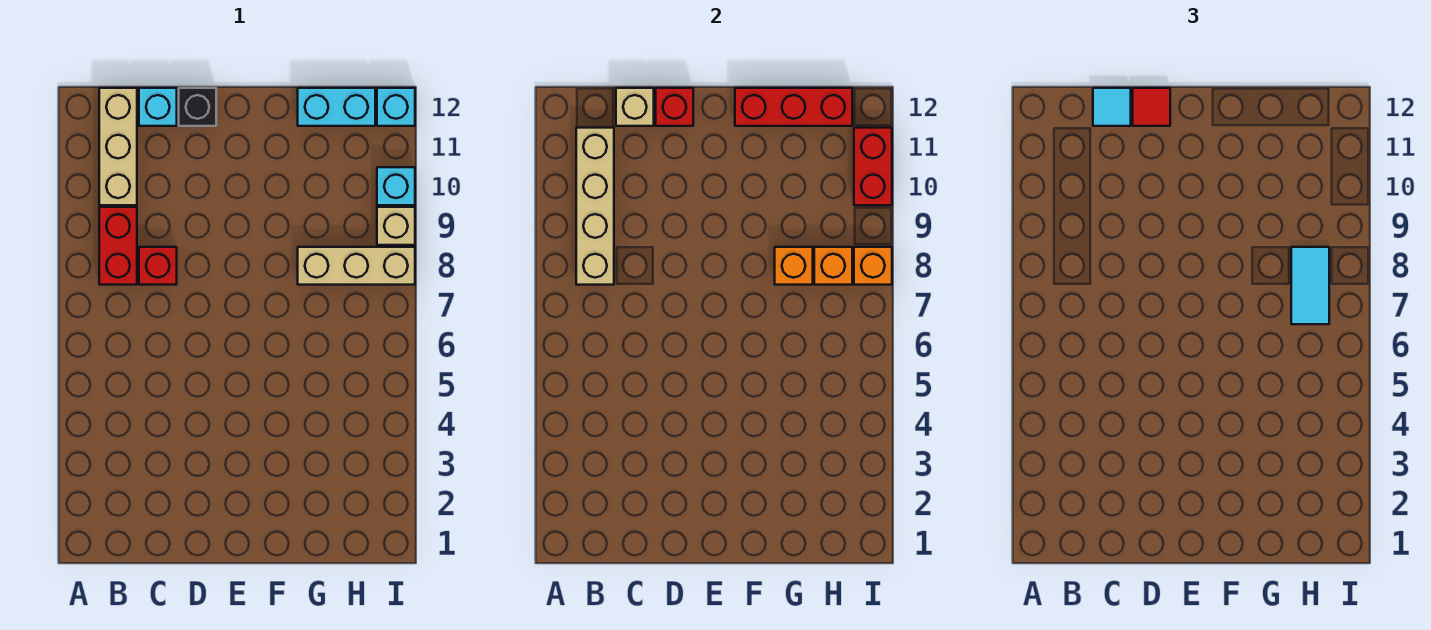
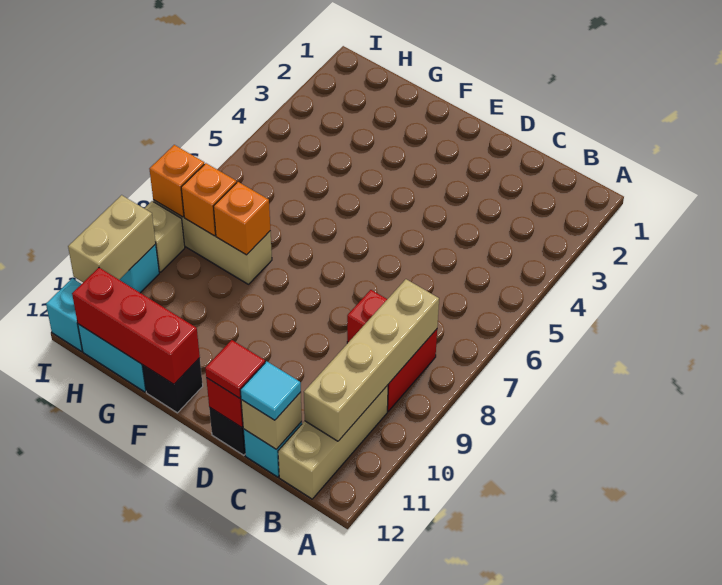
none -> black 1x1 brick [143,358,203,413]
cyan 1x2 tile [1291,247,1329,324] -> none
red 1x2 brick [854,128,892,205] -> tan 1x2 brick [68,195,156,282]

